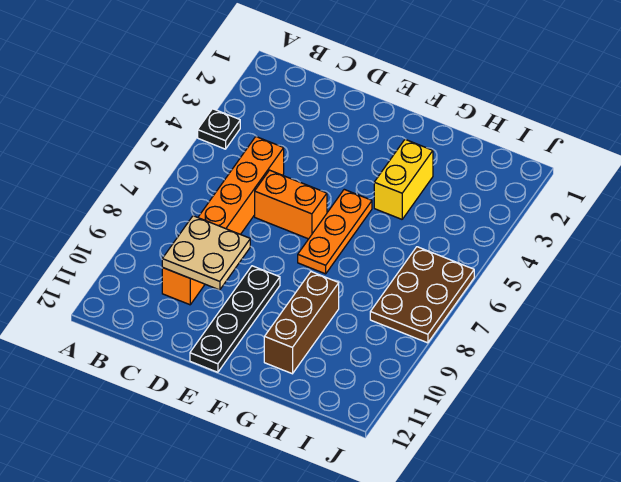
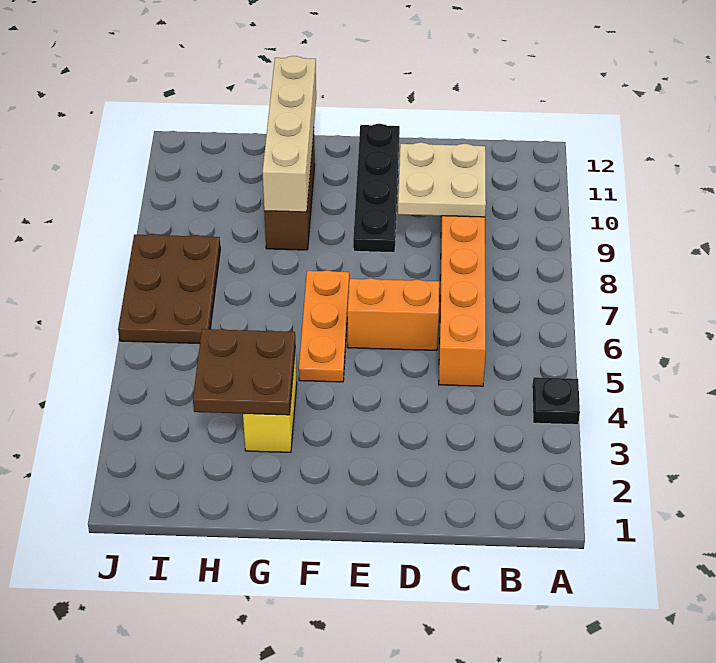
none -> brown 2x2 plate [193,329,295,415]
none -> tan 1x4 brick [263,56,316,212]

